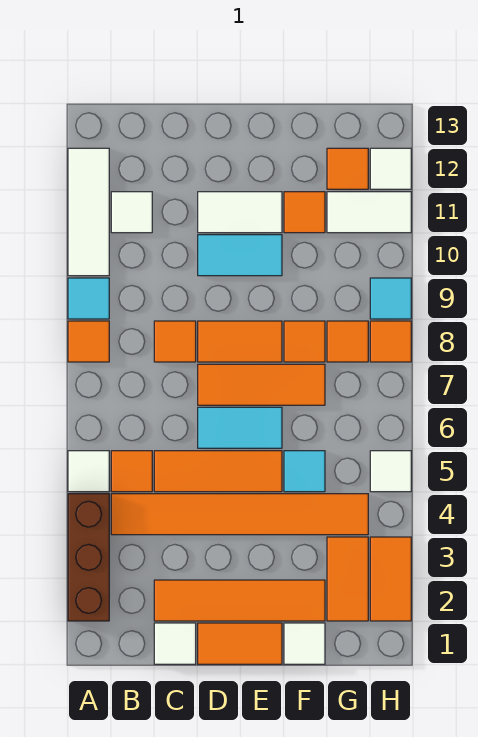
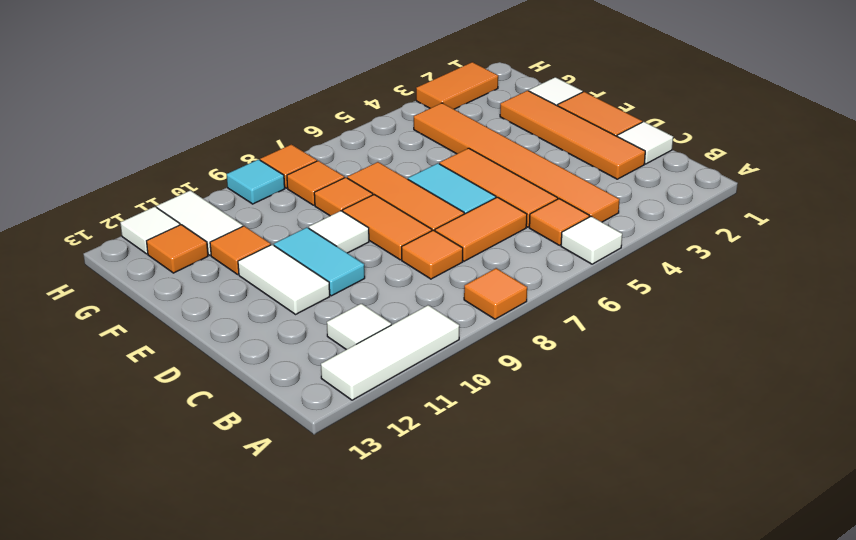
brown 1x3 brick [68,494,109,621] -> none
cyan 1x1 tile [68,278,109,319] -> none
cyan 1x1 tile [284,451,325,492] -> none
orange 1x2 tile [327,537,368,621] -> orange 1x2 tile moved to [435,197,527,261]
white 1x1 tile [370,451,411,492] -> white 1x1 tile moved to [309,211,369,253]

